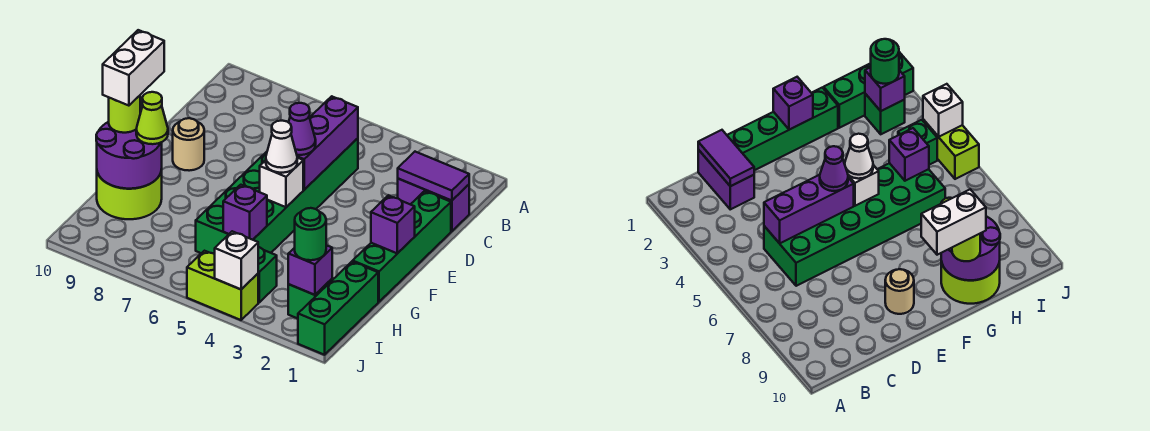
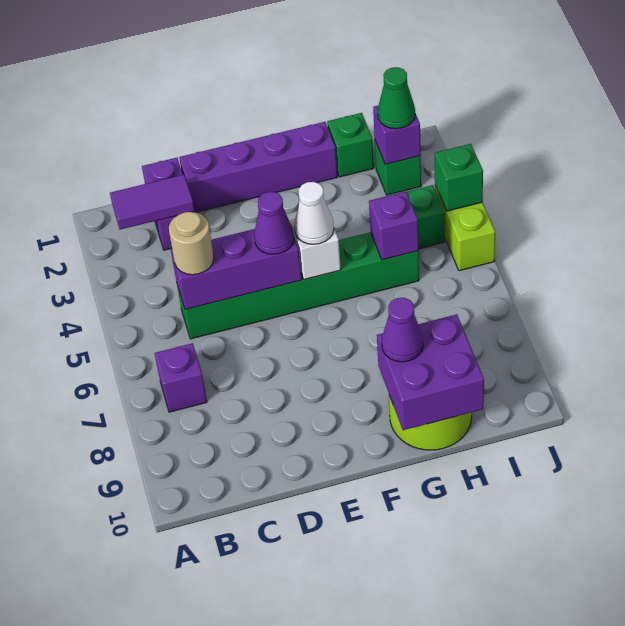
purple 1x2 tile [398,152,469,201] -> purple 1x2 tile turned to [110,175,194,230]
green 2x6 brick [196,138,358,254] -> green 1x6 brick [177,232,419,339]
green 1x4 brick [353,191,451,302] -> purple 1x4 brick [179,122,337,212]
tan 1x1 round brick [173,118,204,171] -> tan 1x1 round brick moved to [169,212,214,275]
purple 1x1 brick [371,195,415,253] -> purple 1x1 brick moved to [154,343,207,412]
white 1x2 brick [103,30,164,106] -> none
purple 2x2 round brick [96,122,162,189] -> purple 2x2 brick [377,314,484,430]
lime 1x1 cone [136,92,168,144] -> purple 1x1 cone [382,298,423,362]
lime 1x1 round brick [109,96,140,133] -> none
green 1x3 brick [298,262,378,355] -> green 1x1 brick [327,113,374,177]
green 1x1 round brick [295,208,326,260] -> green 1x1 cone [378,67,415,129]
white 1x1 brick [215,231,258,289] -> green 1x1 brick [435,144,483,211]

